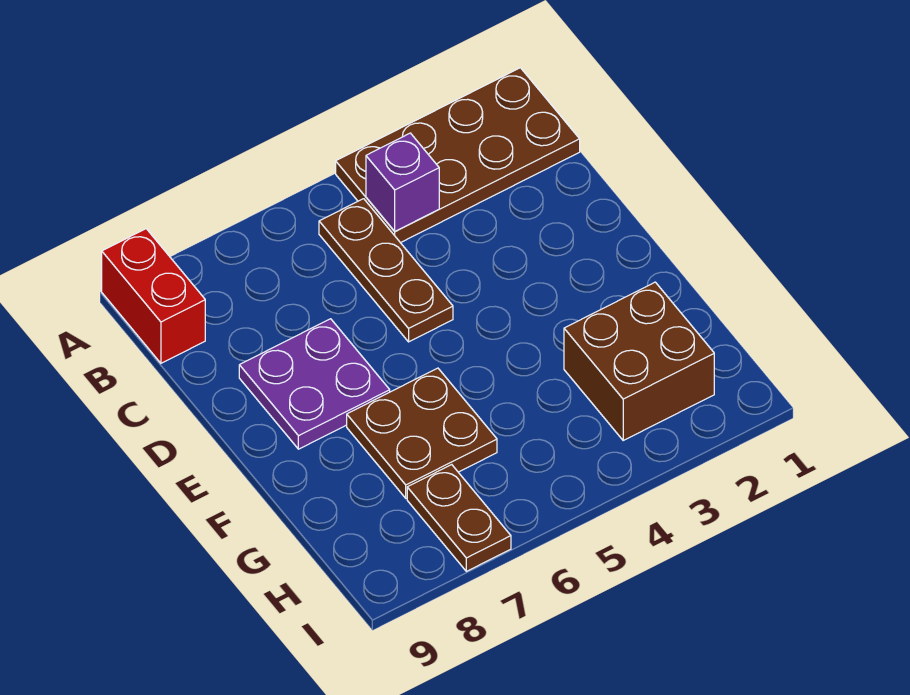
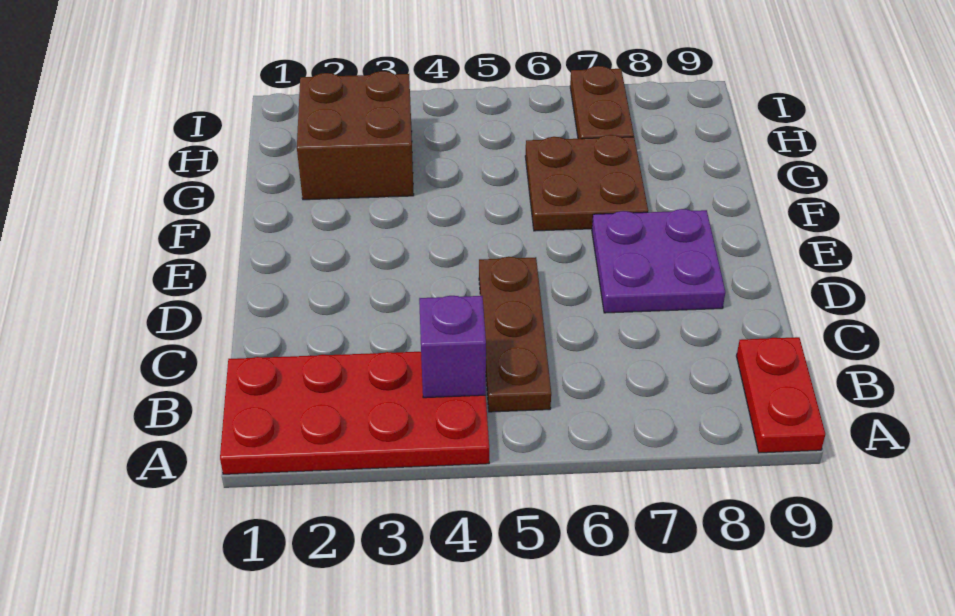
brown 2x4 plate [336,68,580,243] -> red 2x4 plate [220,352,489,474]
red 1x2 brick [102,229,205,363] -> red 1x2 plate [737,337,825,453]

